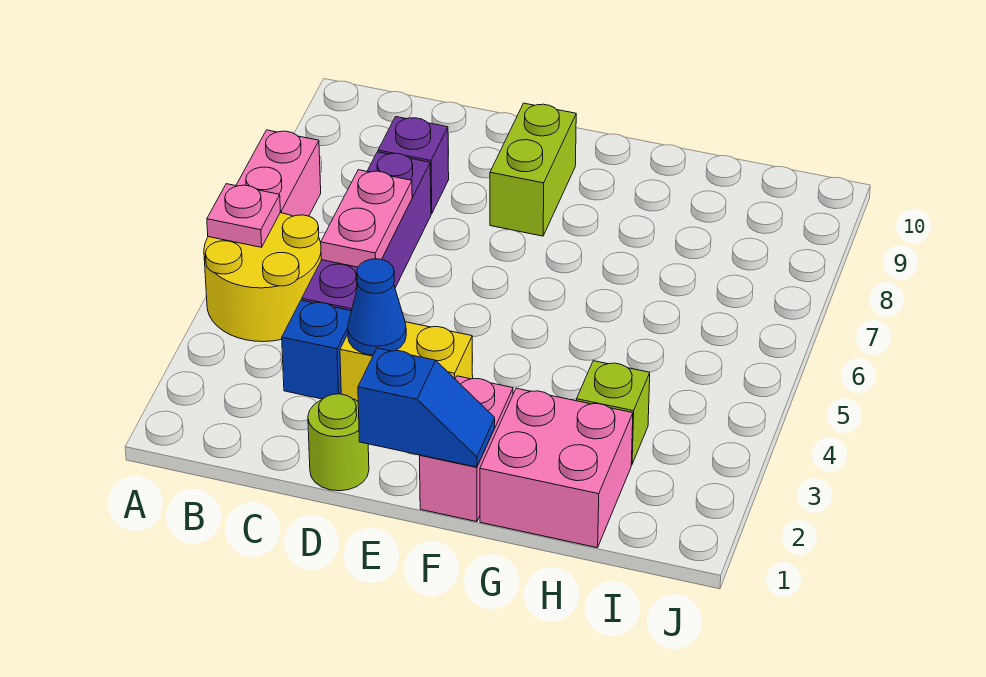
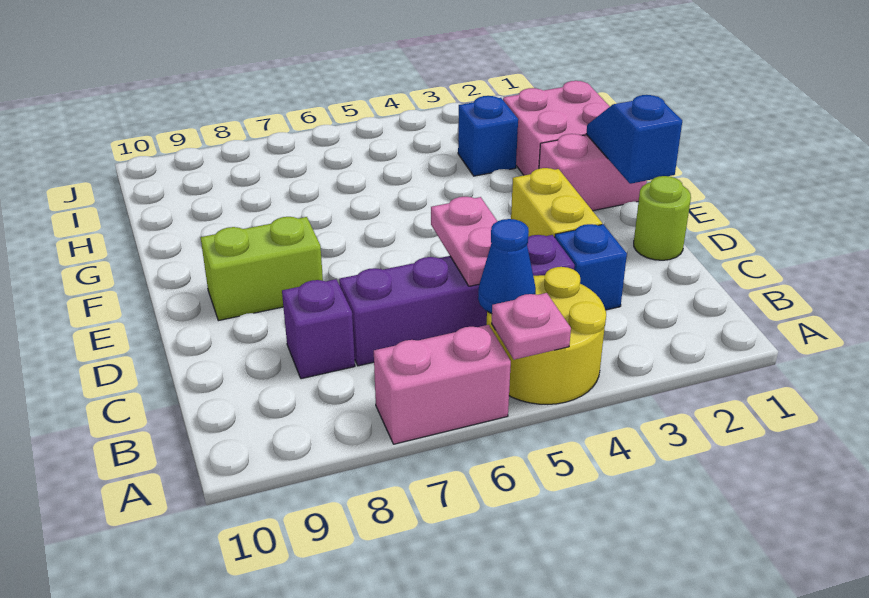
pink 1x2 plate [321,170,412,267] -> pink 1x2 plate turned to [431,197,497,286]
blue 1x1 cone [348,259,406,355] -> blue 1x1 cone moved to [478,219,536,314]
lime 1x1 brick [577,361,650,464] -> blue 1x1 brick [458,96,518,176]

